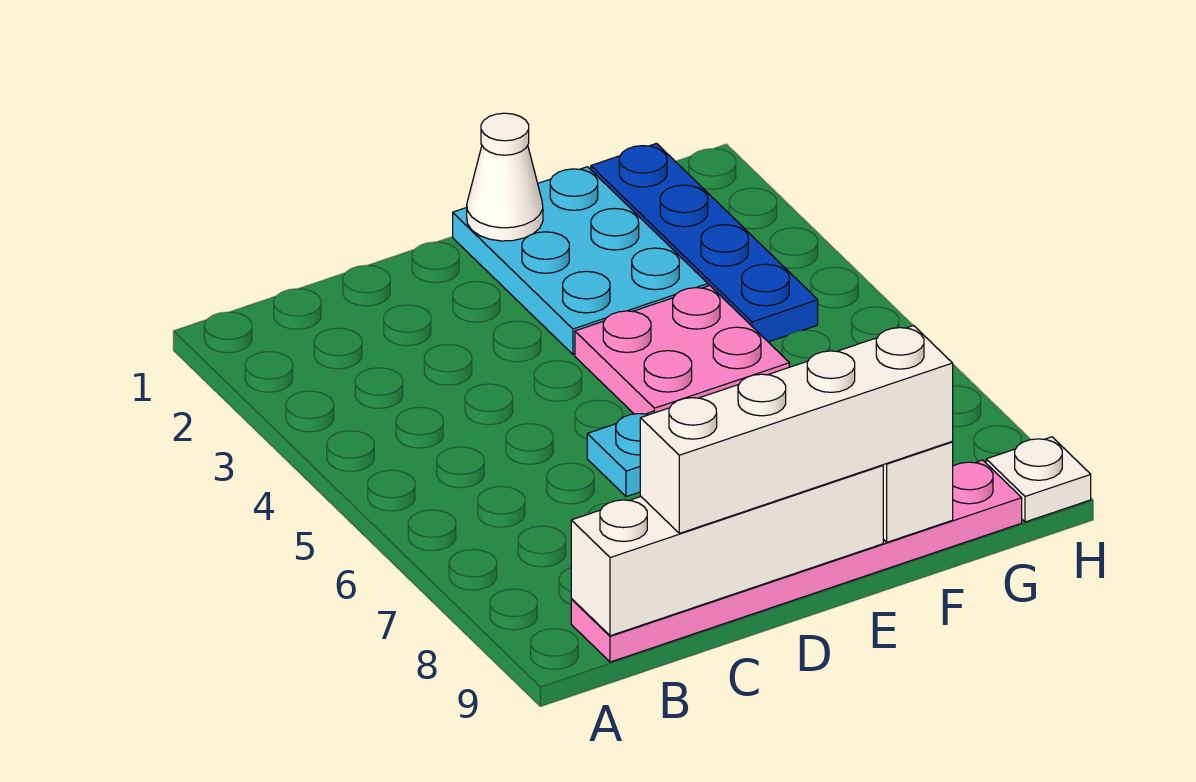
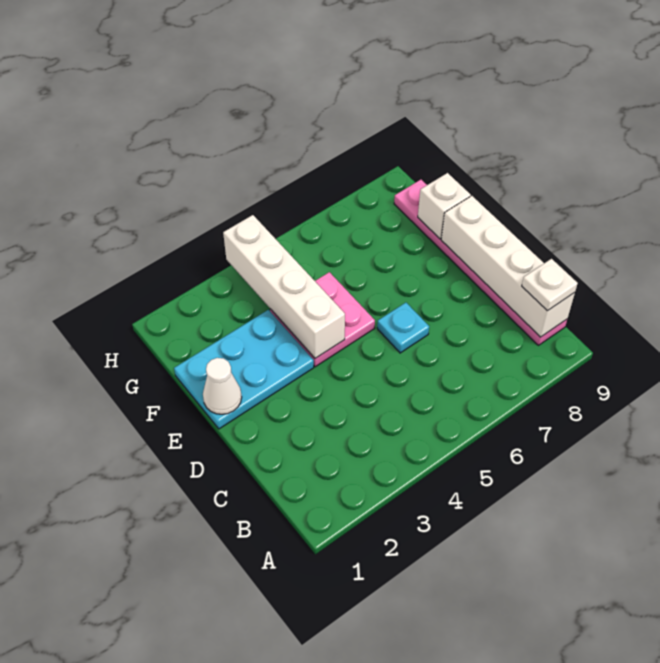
white 1x4 brick [640,325,953,533] -> white 1x4 brick moved to [223,215,345,358]
blue 1x4 plate [591,143,818,342] -> none
white 1x1 plate [986,437,1091,522] -> white 1x1 plate moved to [522,259,578,311]

